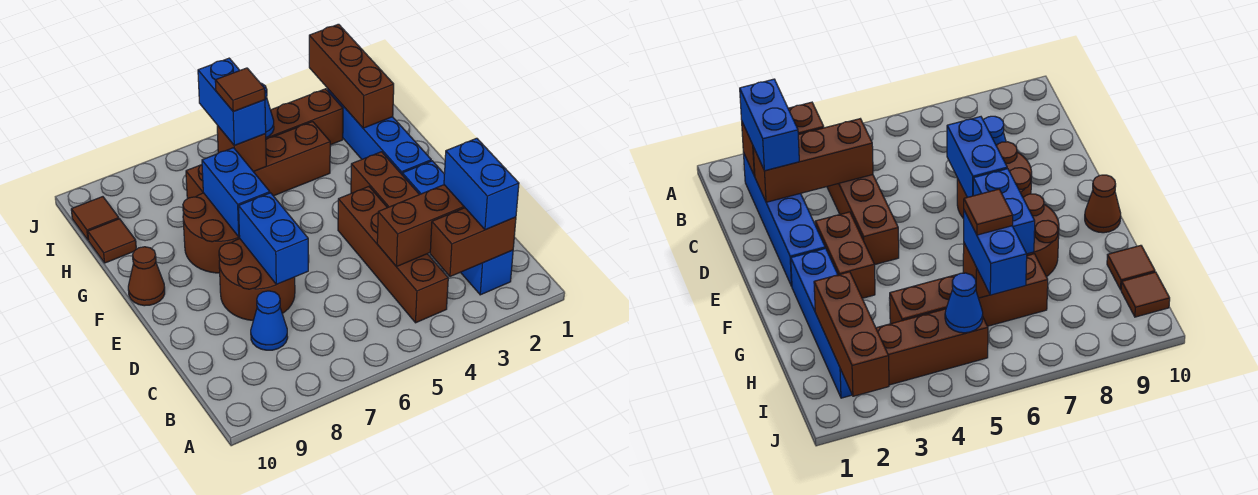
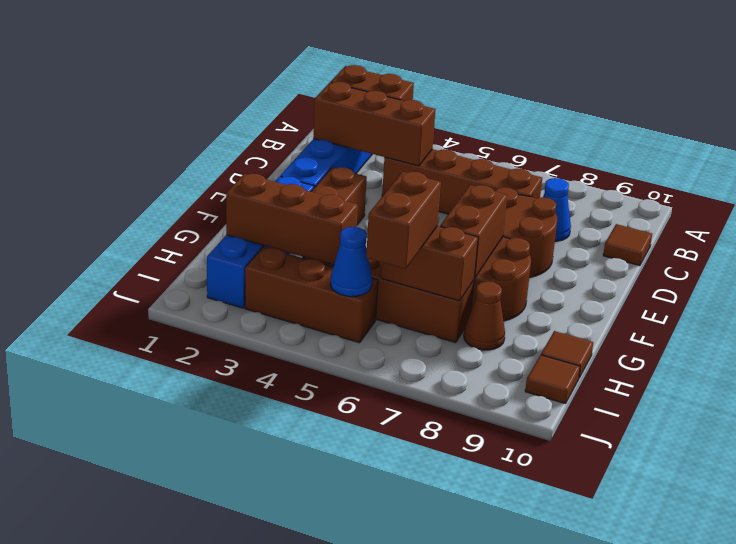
blue 1x2 brick [444,138,519,230] -> none
brown 1x4 brick [338,187,448,323] -> brown 1x4 brick turned to [382,149,542,214]
blue 1x2 brick [239,193,308,284] -> none
blue 1x2 brick [202,148,270,237] -> brown 1x2 brick [440,185,507,278]
brown 1x1 cone [128,247,165,306] -> brown 1x1 cone moved to [464,281,505,350]
brown 1x3 brick [309,24,394,128] -> brown 1x3 brick turned to [226,174,358,265]
brown 1x1 brick [217,126,266,171] -> brown 1x2 brick [381,226,478,301]
blue 1x2 brick [198,58,266,146] -> brown 1x2 brick [366,172,441,269]
brown 1x1 tile [215,68,265,112] -> brown 1x1 tile moved to [603,224,652,266]

